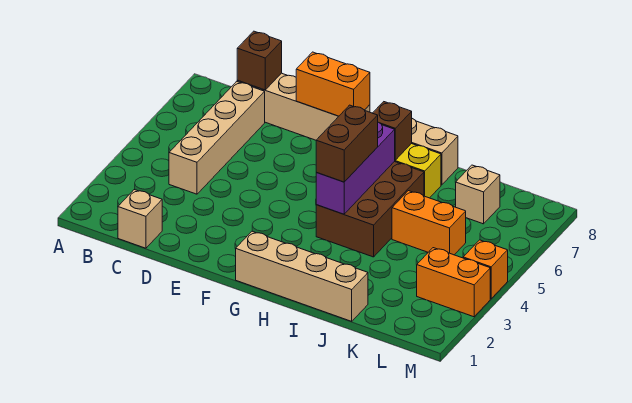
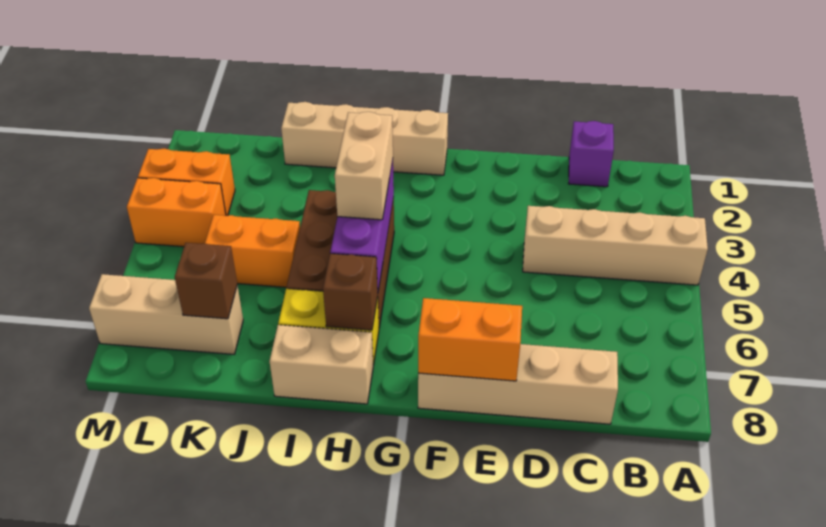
tan 1x1 brick [118,190,162,248] -> purple 1x1 brick [569,121,614,187]
tan 1x4 brick [169,81,265,194] -> tan 1x4 brick turned to [523,206,708,285]
brown 1x1 brick [237,31,282,90] -> brown 1x1 brick moved to [175,243,237,319]
brown 1x2 brick [316,105,378,182] -> tan 1x2 brick [335,112,393,220]
tan 1x1 brick [456,165,500,224] -> tan 1x3 brick [89,274,243,354]
orange 1x1 brick [463,240,508,299] -> orange 1x2 brick [127,178,226,247]

